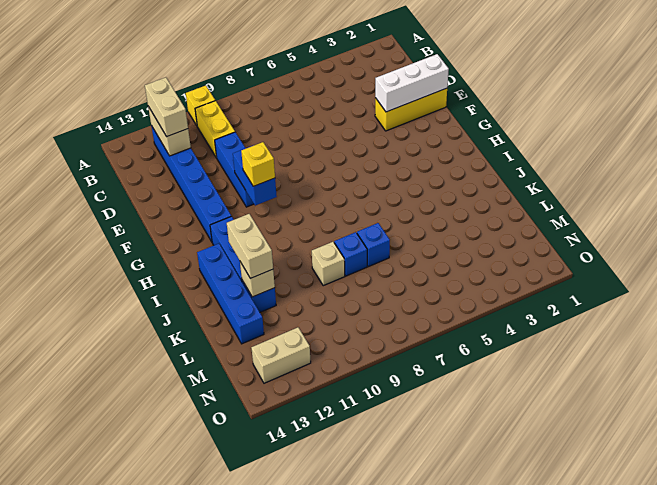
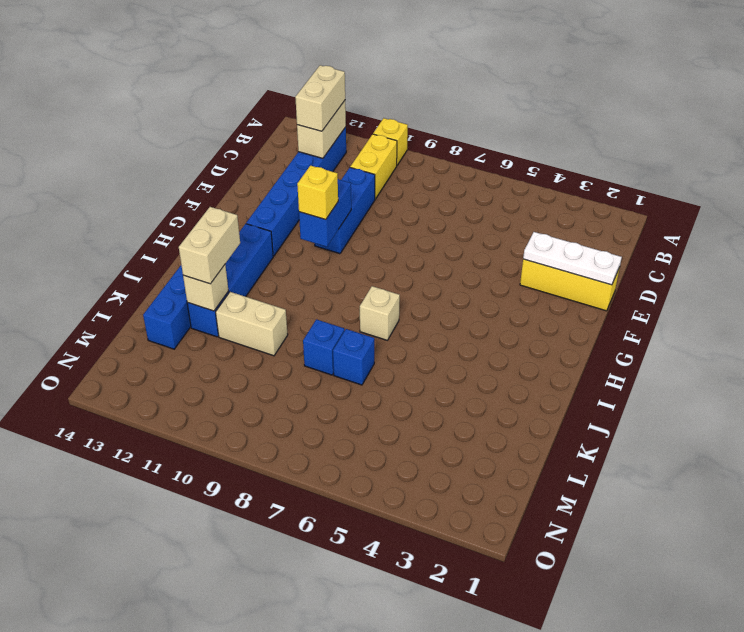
white 1x3 brick [375,54,449,112] -> white 1x3 plate [523,232,622,285]
tan 1x1 brick [312,242,345,286] -> tan 1x1 brick moved to [360,286,400,340]
tan 1x2 brick [251,327,311,383] -> tan 1x2 brick moved to [216,292,288,356]

